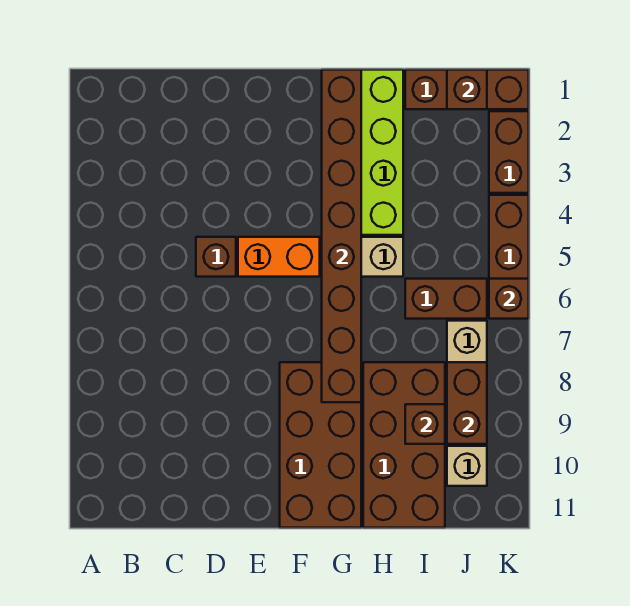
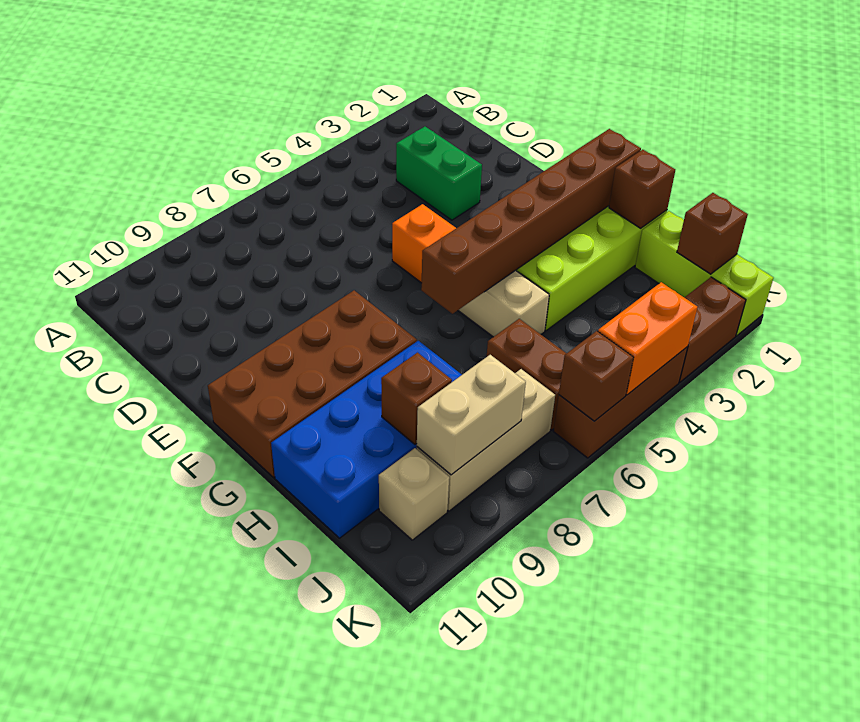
none -> green 1x2 brick [396,127,482,220]
brown 1x1 brick [196,237,236,277] -> brown 1x1 brick moved to [609,149,675,228]
brown 1x8 brick [322,70,361,402] -> brown 1x6 brick [421,129,641,314]
brown 2x4 brick [363,362,445,528] -> blue 2x4 brick [271,341,462,538]
brown 1x3 brick [405,70,529,109] -> lime 1x3 brick [635,211,773,336]
brown 1x2 brick [447,362,487,444] -> tan 1x2 brick [417,355,526,475]
none -> orange 1x2 brick [598,282,698,395]

